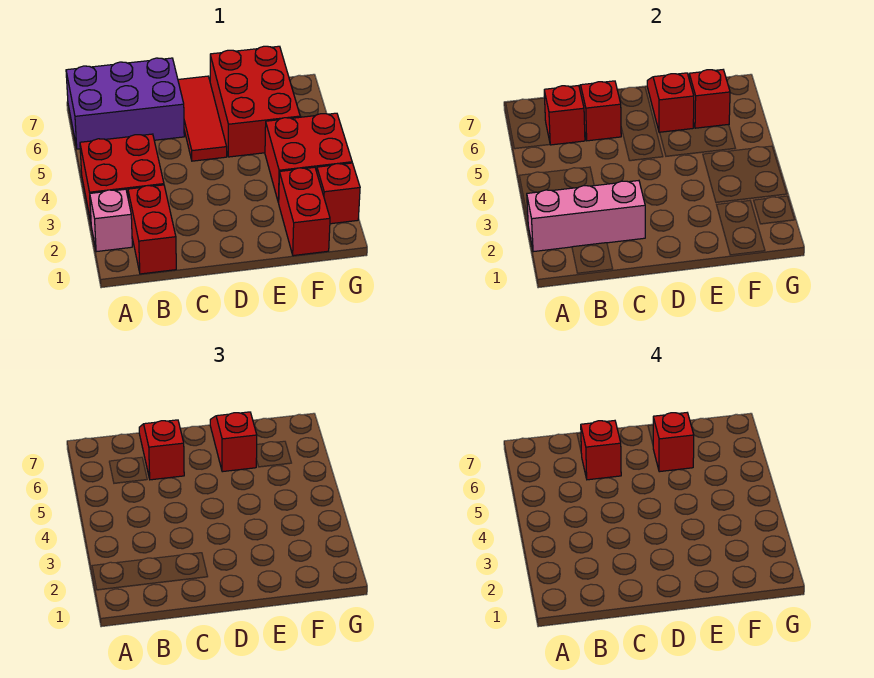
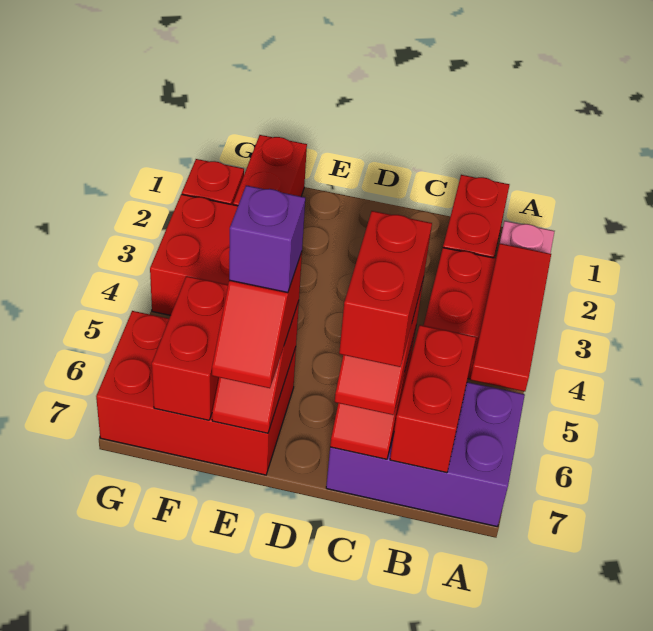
pink 1x3 brick [527,181,645,252] -> none
red 1x1 brick [544,86,585,145] -> red 1x2 brick [390,325,476,473]
red 1x1 brick [581,421,621,480] -> red 1x2 brick [339,211,432,367]
red 1x3 tile [178,76,227,161] -> red 1x3 tile moved to [470,243,551,392]
red 2x3 brick [210,46,300,157] -> red 2x3 brick turned to [96,311,296,475]
red 1x1 brick [653,413,694,472] -> purple 1x1 brick [229,185,305,293]
red 1x1 brick [689,70,730,128] -> red 1x2 brick [152,276,228,420]

